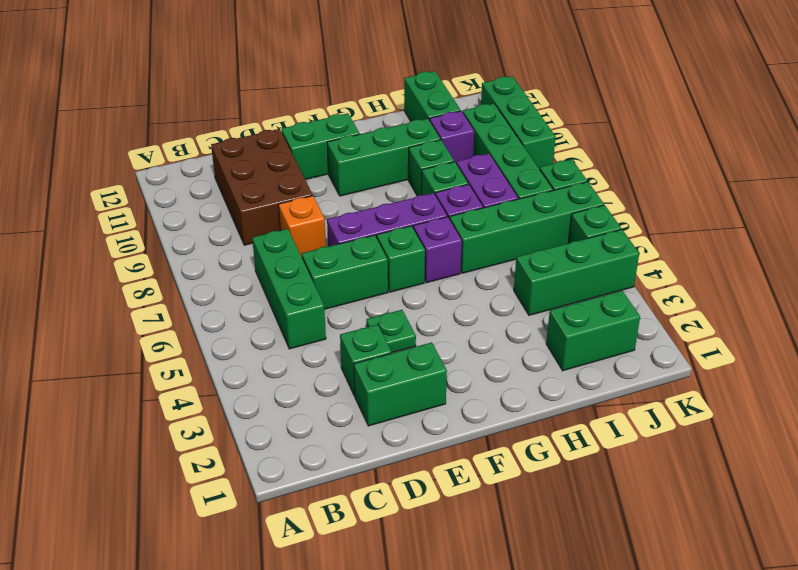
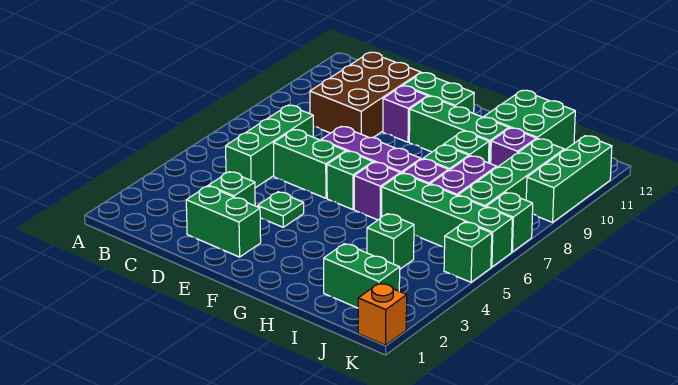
orange 1x1 brick [278,196,326,257] -> orange 1x1 brick moved to [358,283,407,345]
none -> purple 1x1 brick [383,86,428,142]
green 1x3 brick [514,229,639,315] -> green 1x1 brick [367,214,414,269]
green 1x2 brick [404,71,461,121] -> green 2x2 brick [484,90,575,150]

